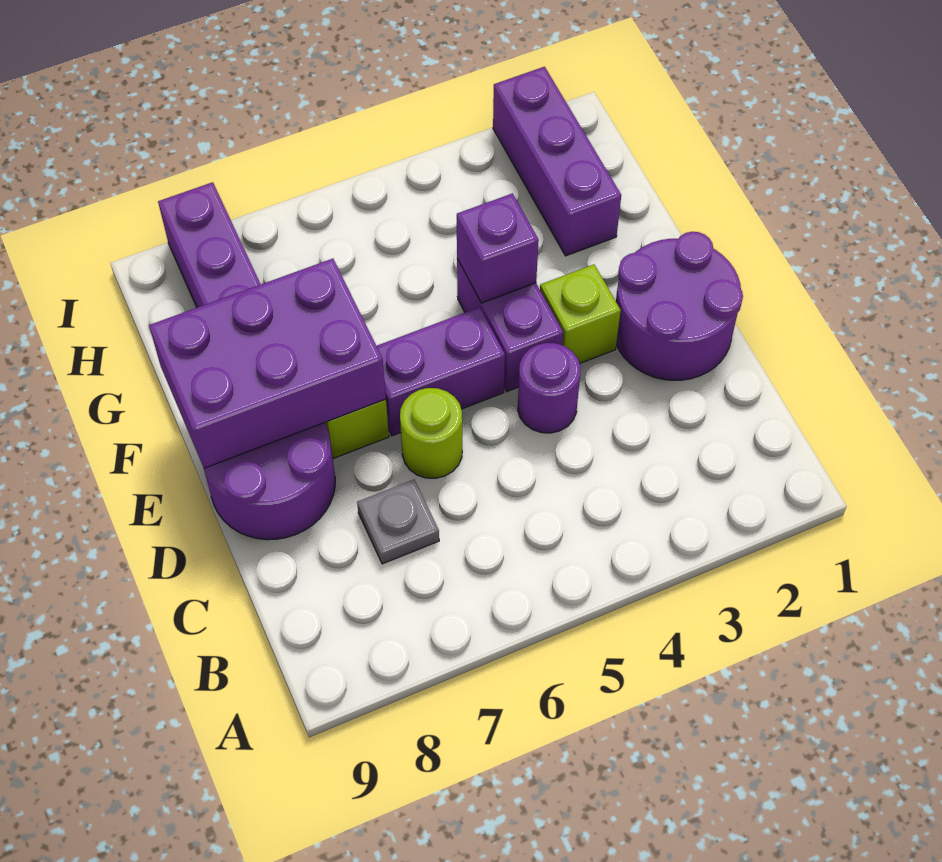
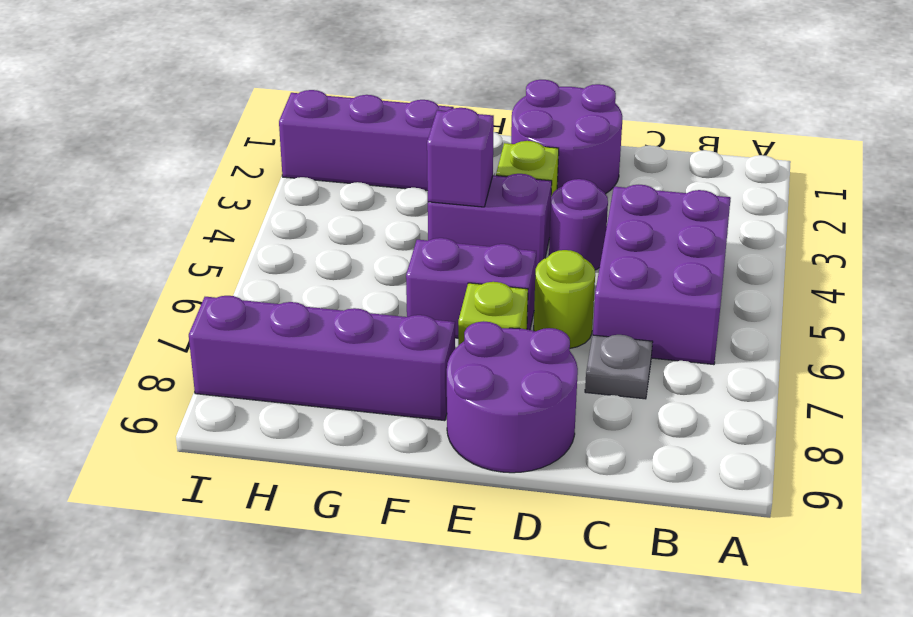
purple 1x2 brick [377,307,505,436] -> purple 1x2 brick turned to [406,238,536,338]
purple 2x3 brick [149,259,386,468] -> purple 2x3 brick moved to [593,185,731,365]

